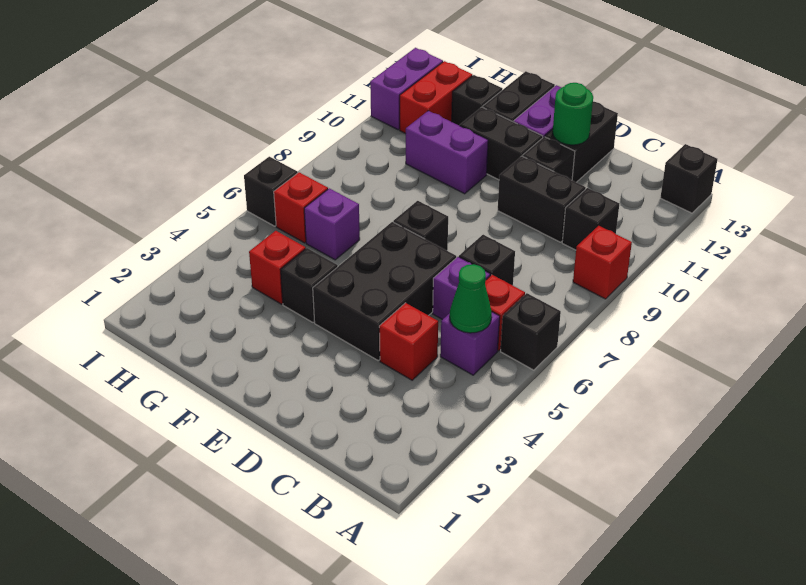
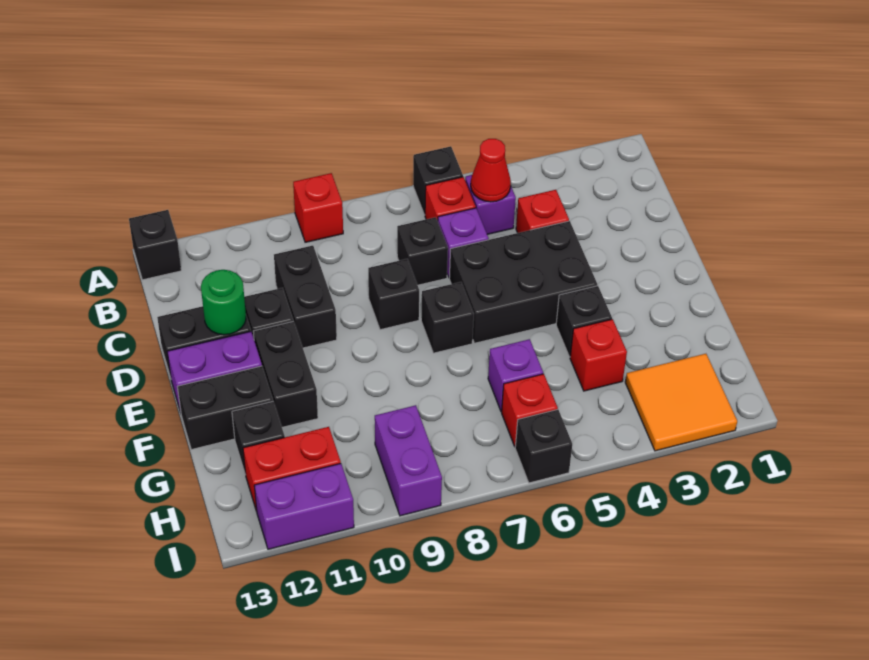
green 1x1 cone [450,264,492,333] -> red 1x1 cone [471,139,511,202]
black 1x1 brick [562,188,619,250] -> black 1x1 brick moved to [368,259,419,330]
purple 1x2 brick [406,111,488,194] -> purple 1x2 brick moved to [375,405,442,516]
none -> orange 2x2 tile [625,354,737,451]

